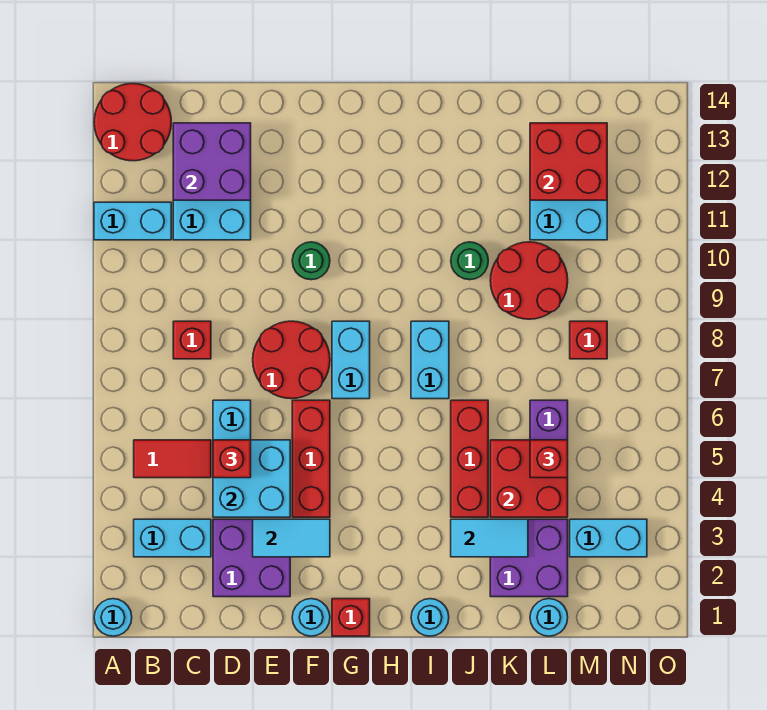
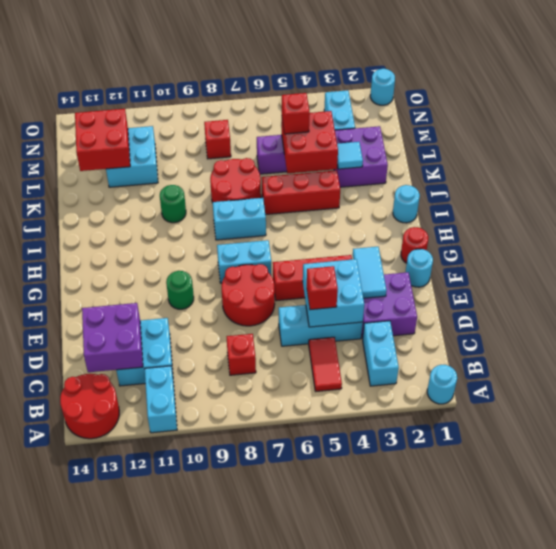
red 1x1 brick [332,599,370,636] -> red 1x1 round brick [401,227,428,263]
cyan 1x2 tile [451,519,528,557] -> cyan 1x1 tile [337,142,363,169]
red 2x2 round brick [490,242,568,319] -> red 2x2 round brick moved to [210,158,261,203]
cyan 1x1 round brick [530,599,568,636] -> cyan 1x1 round brick moved to [370,69,395,105]

